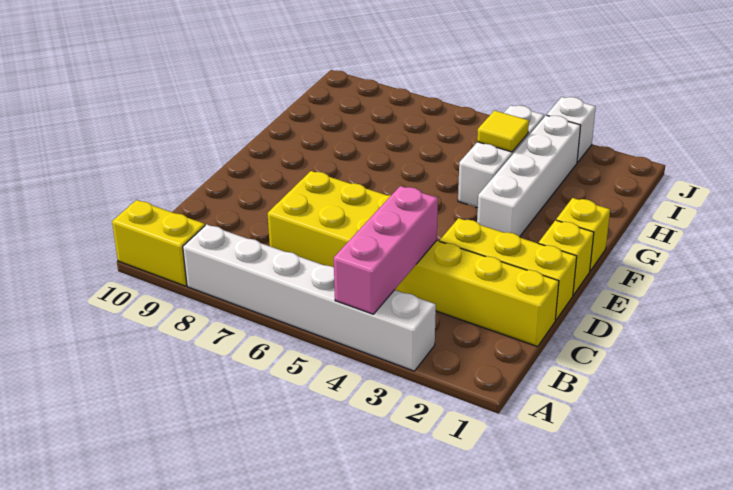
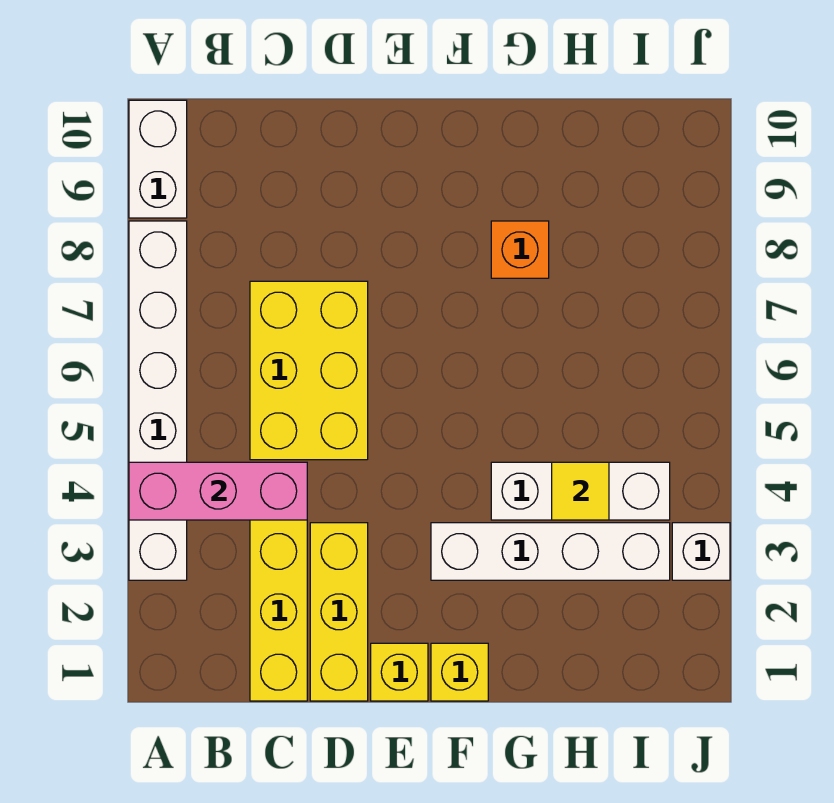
yellow 1x2 brick [112,200,205,286] -> white 1x2 brick [129,100,187,218]
none -> orange 1x1 brick [491,221,549,278]

